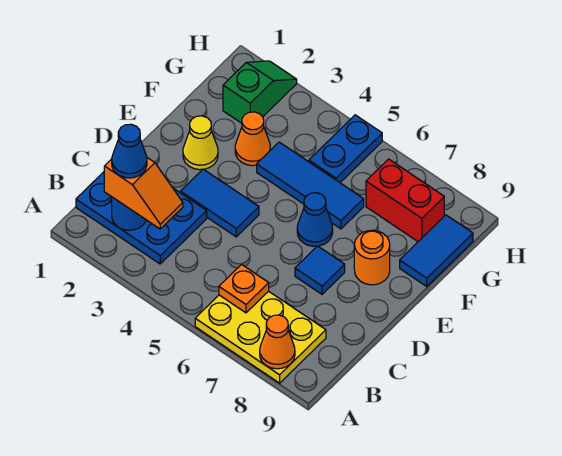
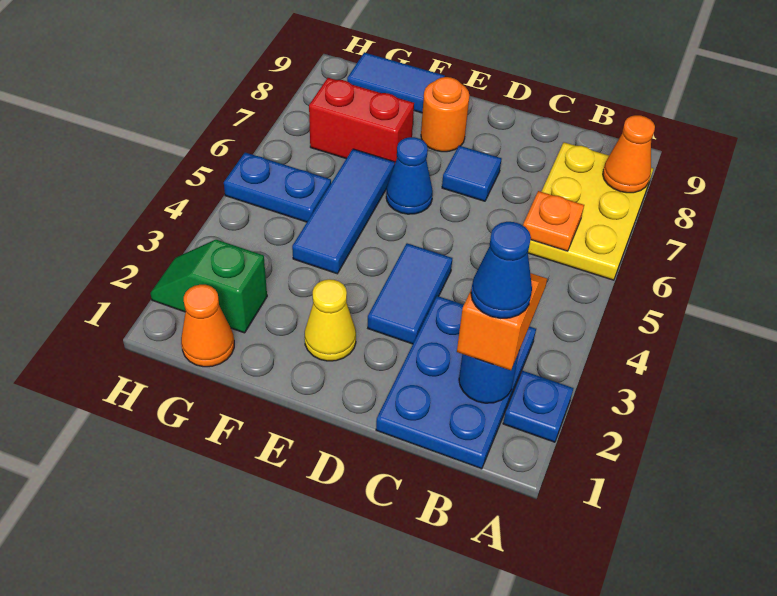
none -> blue 1x1 plate [503,371,574,442]
orange 1x1 cone [235,112,270,166] -> orange 1x1 cone moved to [181,285,234,367]
red 1x2 brick [366,159,444,242] -> red 1x2 brick turned to [309,78,414,163]

